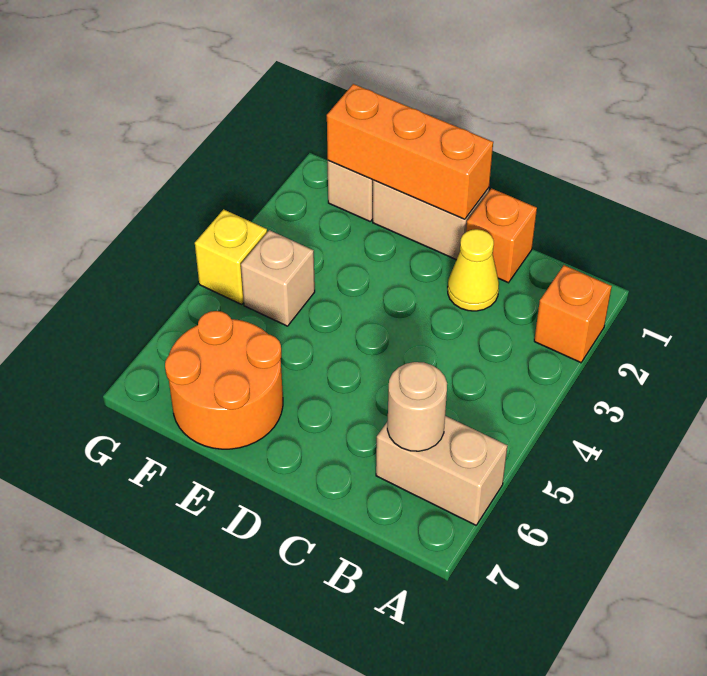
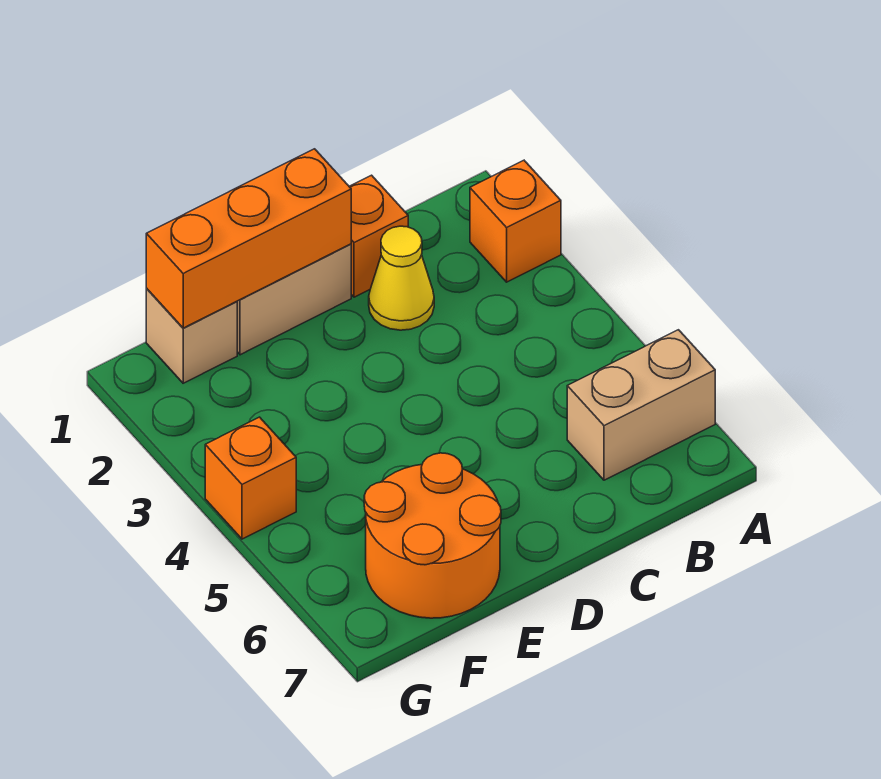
tan 1x1 round brick [387,362,447,451] -> none
tan 1x1 brick [241,230,315,326] -> none
yellow 1x1 brick [195,209,267,305] -> orange 1x1 brick [205,417,296,539]

